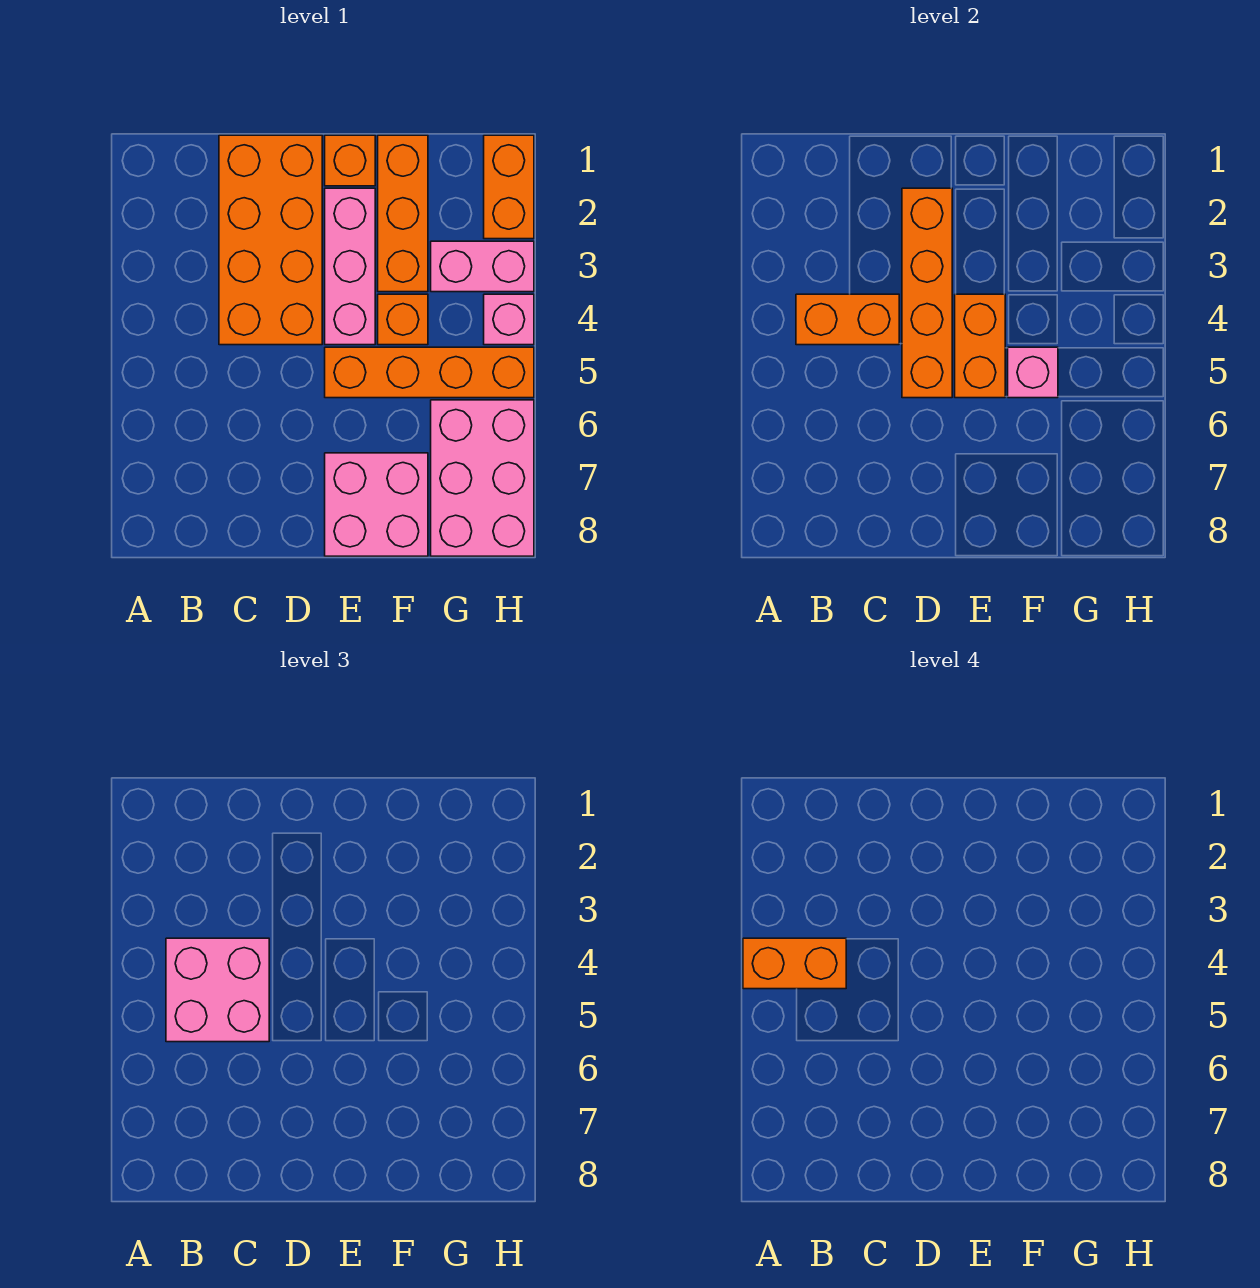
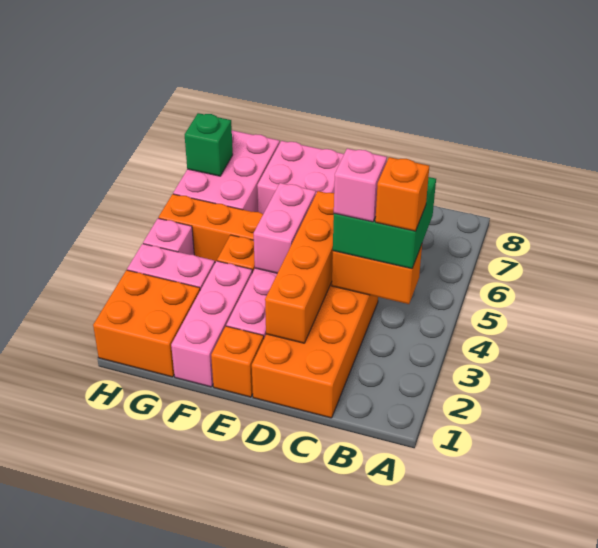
orange 1x2 brick [743,938,846,989] -> orange 1x1 brick [375,157,429,231]
pink 2x2 brick [166,938,269,1042] -> green 2x2 brick [333,177,436,269]
orange 1x2 brick [955,294,1005,398] -> pink 1x2 brick [254,183,316,273]
orange 1x3 brick [378,135,428,292] -> pink 1x3 brick [171,261,252,387]
pink 1x1 brick [1008,347,1058,398] -> pink 1x1 brick moved to [334,148,387,222]
orange 1x2 brick [484,135,534,239] -> orange 2x2 brick [93,270,200,377]
none -> green 1x1 brick [185,113,233,176]

